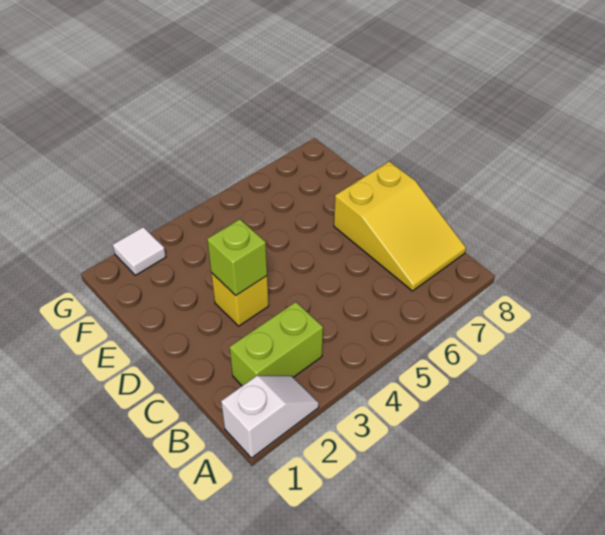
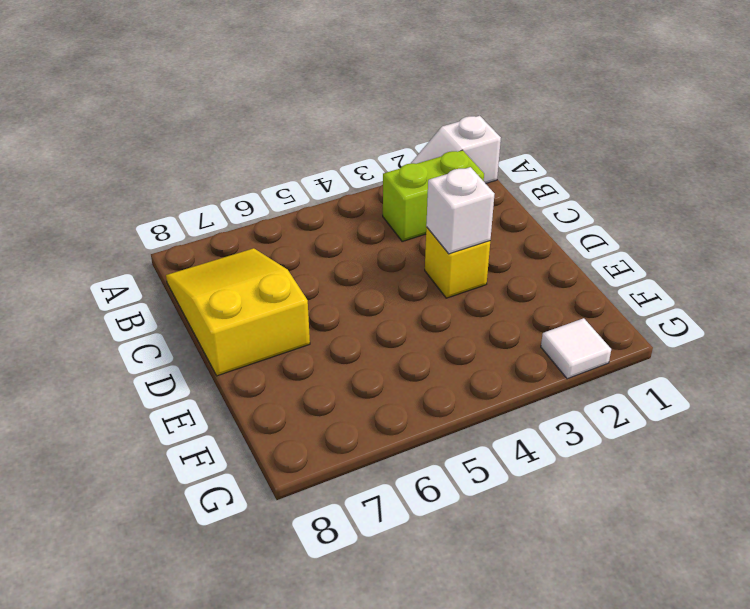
lime 1x1 brick [207,219,267,295] -> white 1x1 brick [426,167,494,254]

